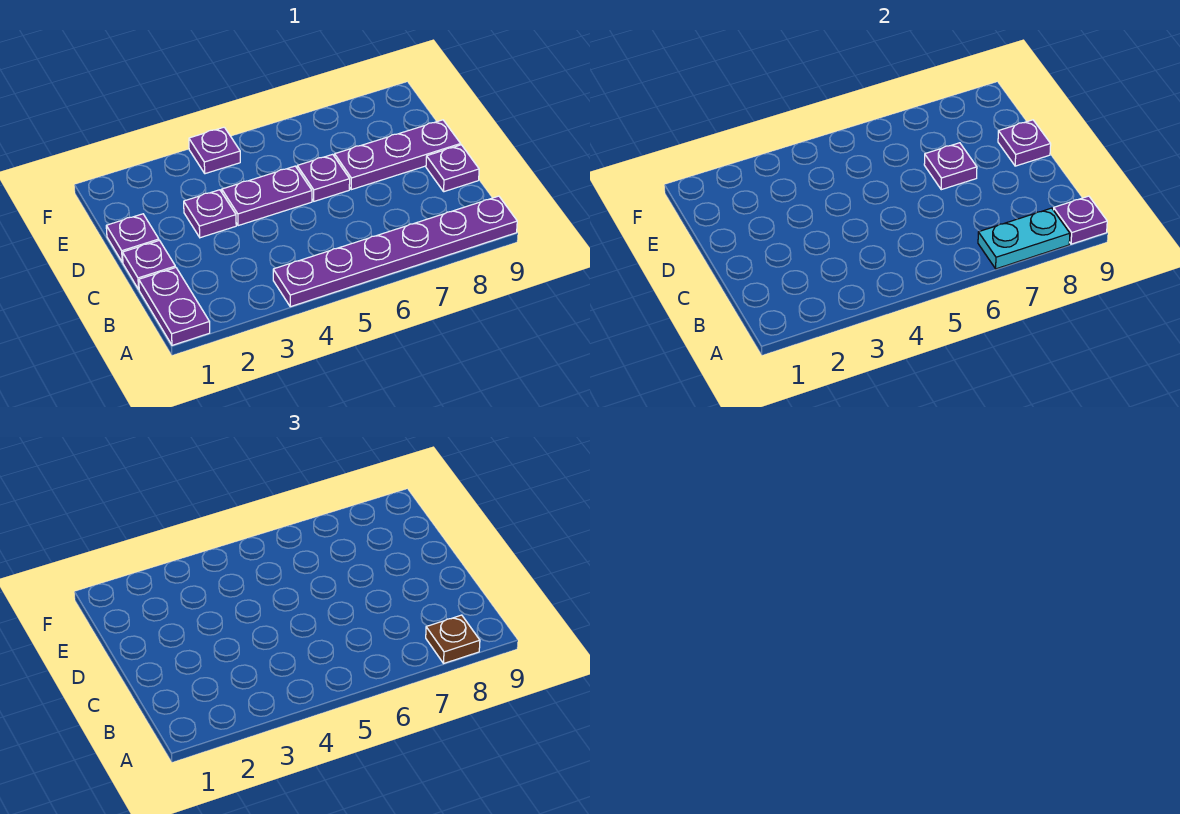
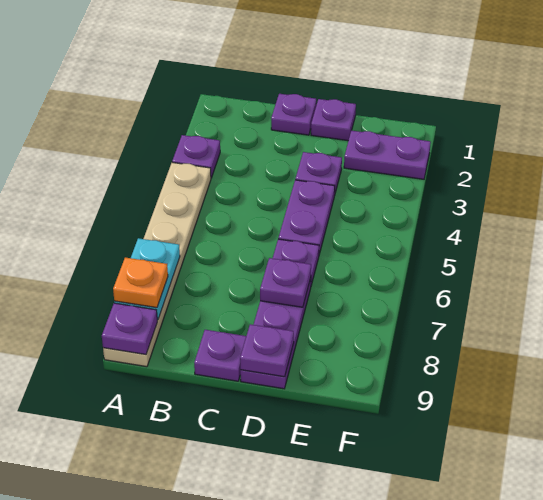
purple 1x2 plate [139,267,210,345] -> purple 1x2 plate moved to [344,130,431,179]
purple 1x6 plate [273,196,517,307] -> tan 1x6 plate [103,162,211,367]
brown 1x1 plate [426,615,480,663] -> orange 1x1 plate [113,258,168,308]
purple 1x1 plate [189,127,240,174] -> purple 1x1 plate moved to [172,135,220,178]

